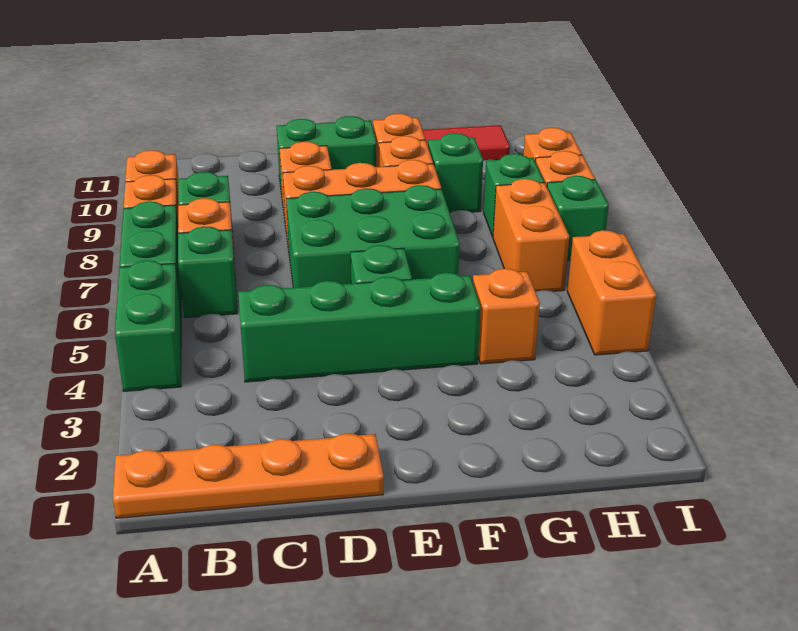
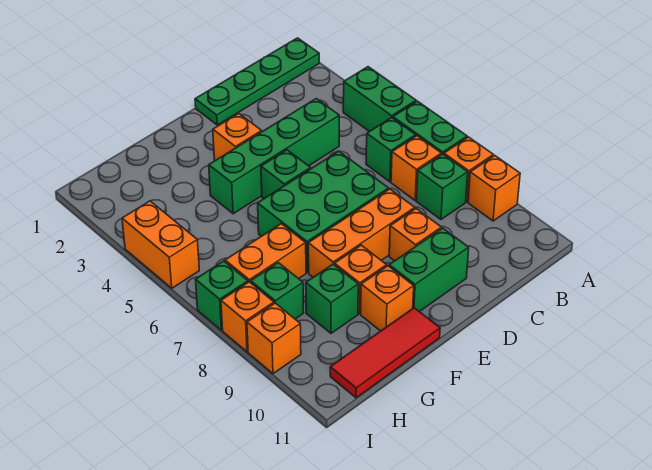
orange 1x4 plate [113,434,384,518] -> green 1x4 plate [195,38,319,125]
orange 1x1 brick [473,269,540,364] -> orange 1x1 brick moved to [213,114,262,160]
orange 1x2 brick [493,179,569,292] -> orange 1x2 brick turned to [225,224,306,283]

